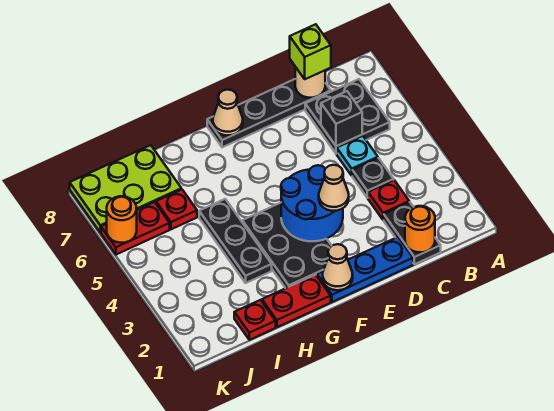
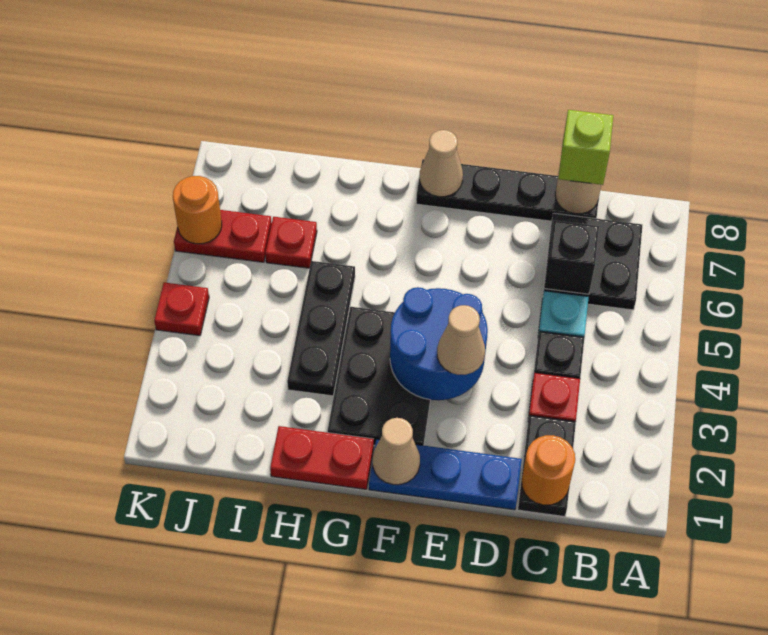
red 1x1 plate [234,300,276,340] -> red 1x1 plate moved to [154,282,209,336]
lime 2x3 plate [70,145,181,232] -> none

